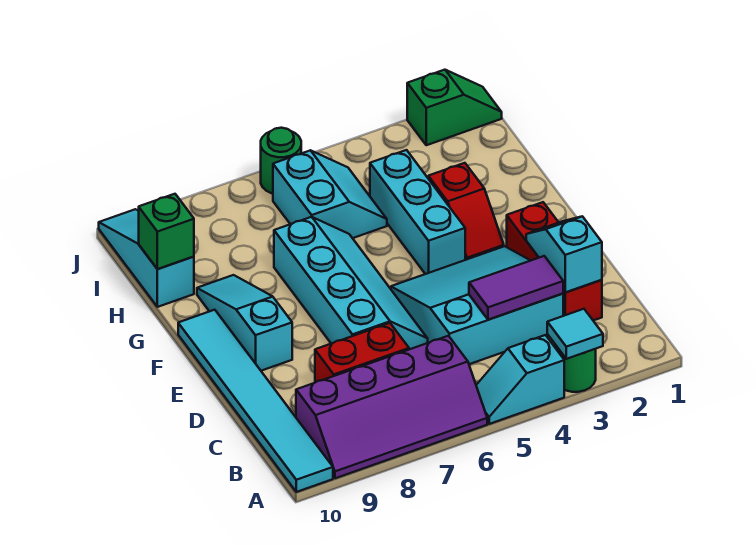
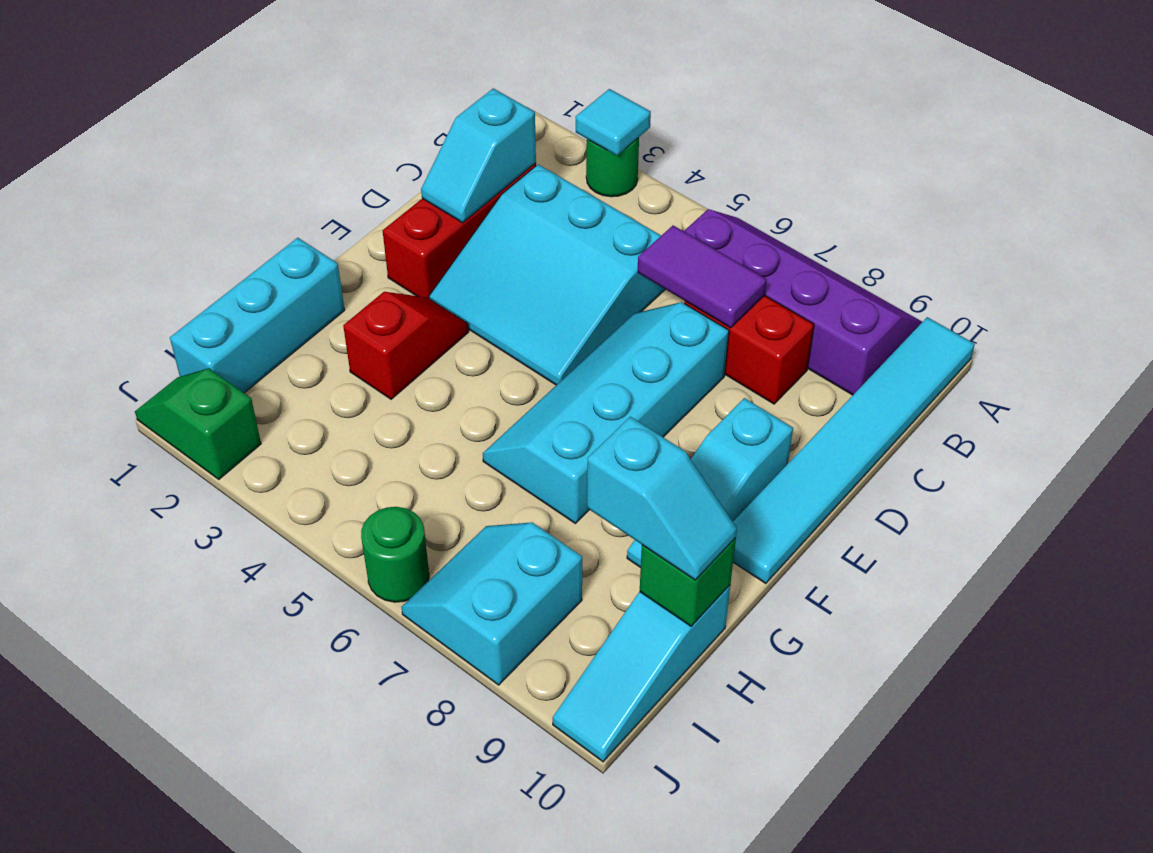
cyan 1x2 slope [476,335,564,424] -> cyan 1x2 slope moved to [587,417,737,580]
purple 1x2 tile [469,256,563,320] -> purple 1x2 tile moved to [637,225,767,328]
cyan 1x3 brick [370,150,465,274] -> cyan 1x3 brick moved to [170,238,345,393]
cyan 2x2 slope [273,150,387,238] -> cyan 2x2 slope moved to [402,522,582,685]

